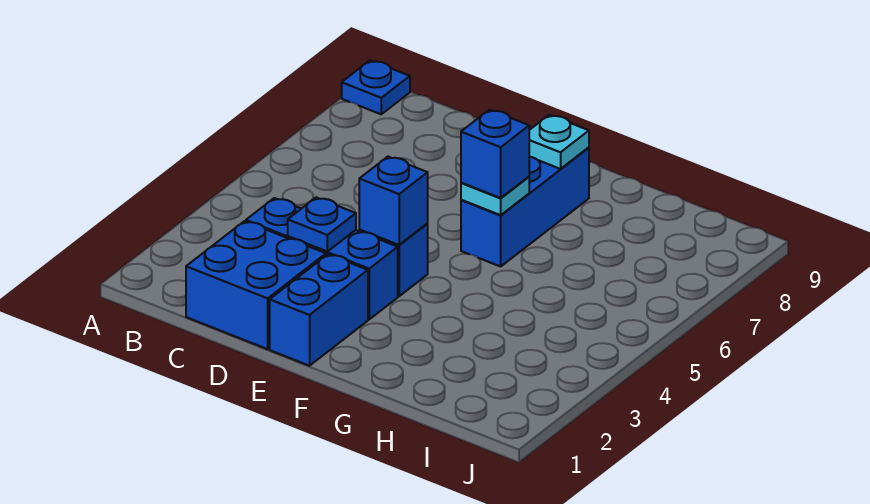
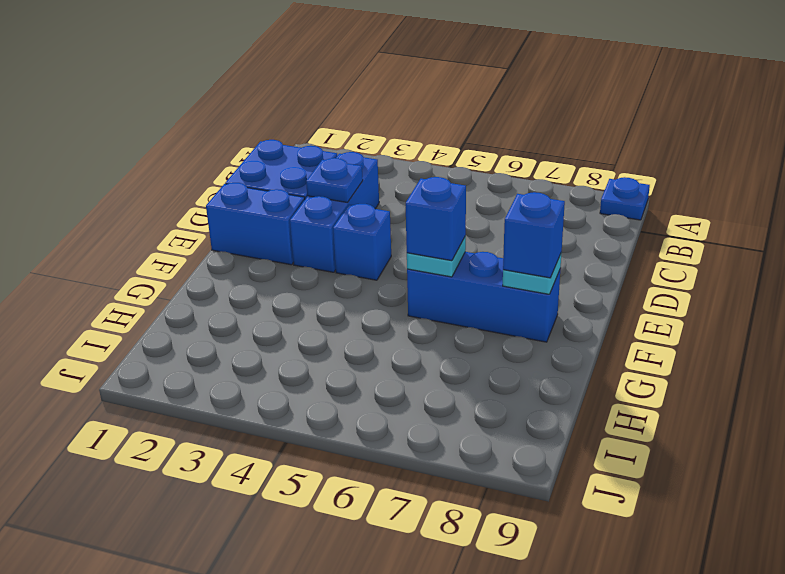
blue 1x1 brick [359,157,428,245] -> blue 1x1 brick moved to [503,192,565,278]

